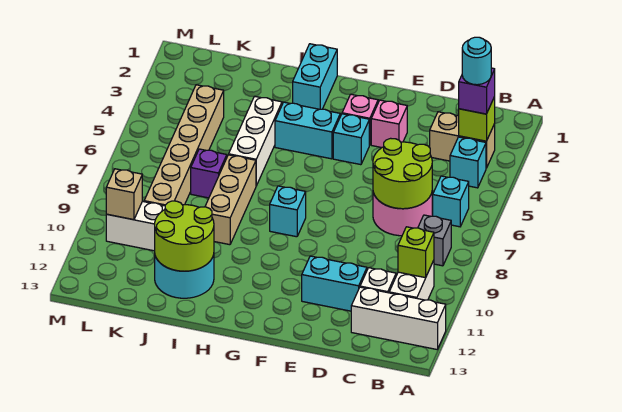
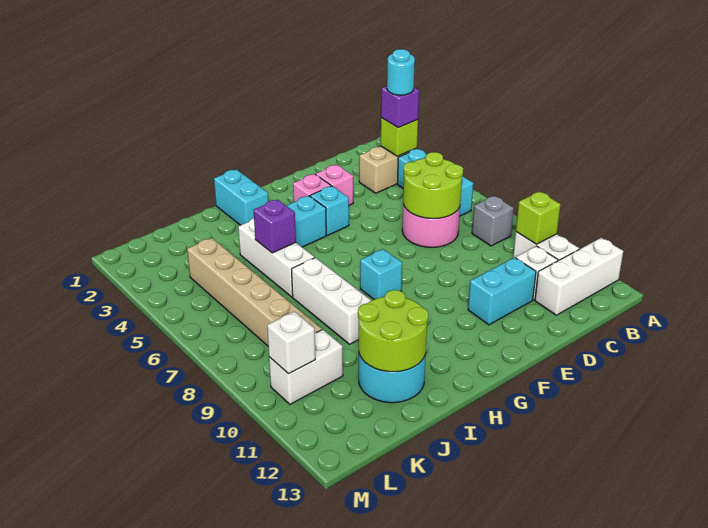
tan 1x3 brick [205,155,256,245] -> white 1x3 brick [292,258,371,344]
purple 1x1 brick [191,149,227,198] -> purple 1x1 brick moved to [254,200,296,253]
tan 1x1 brick [106,169,142,220] -> white 1x1 brick [267,311,315,374]

